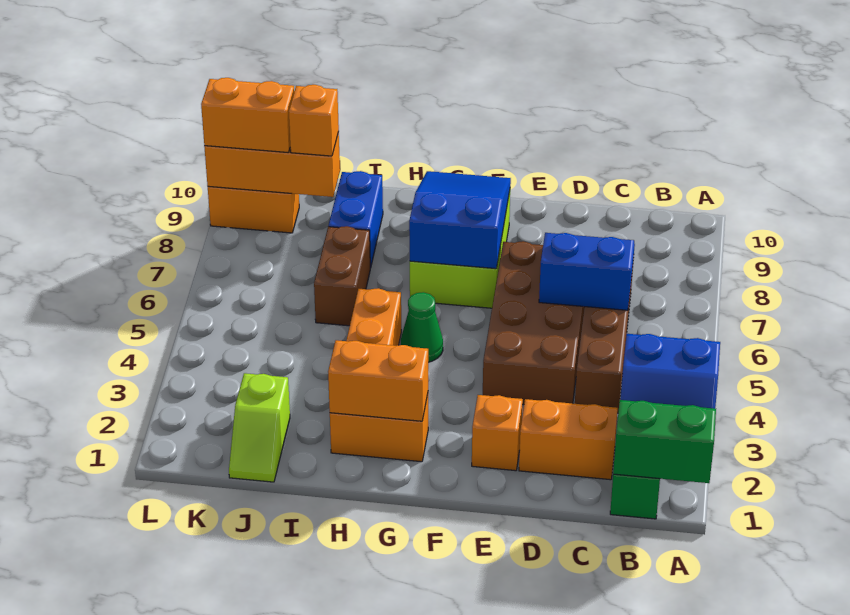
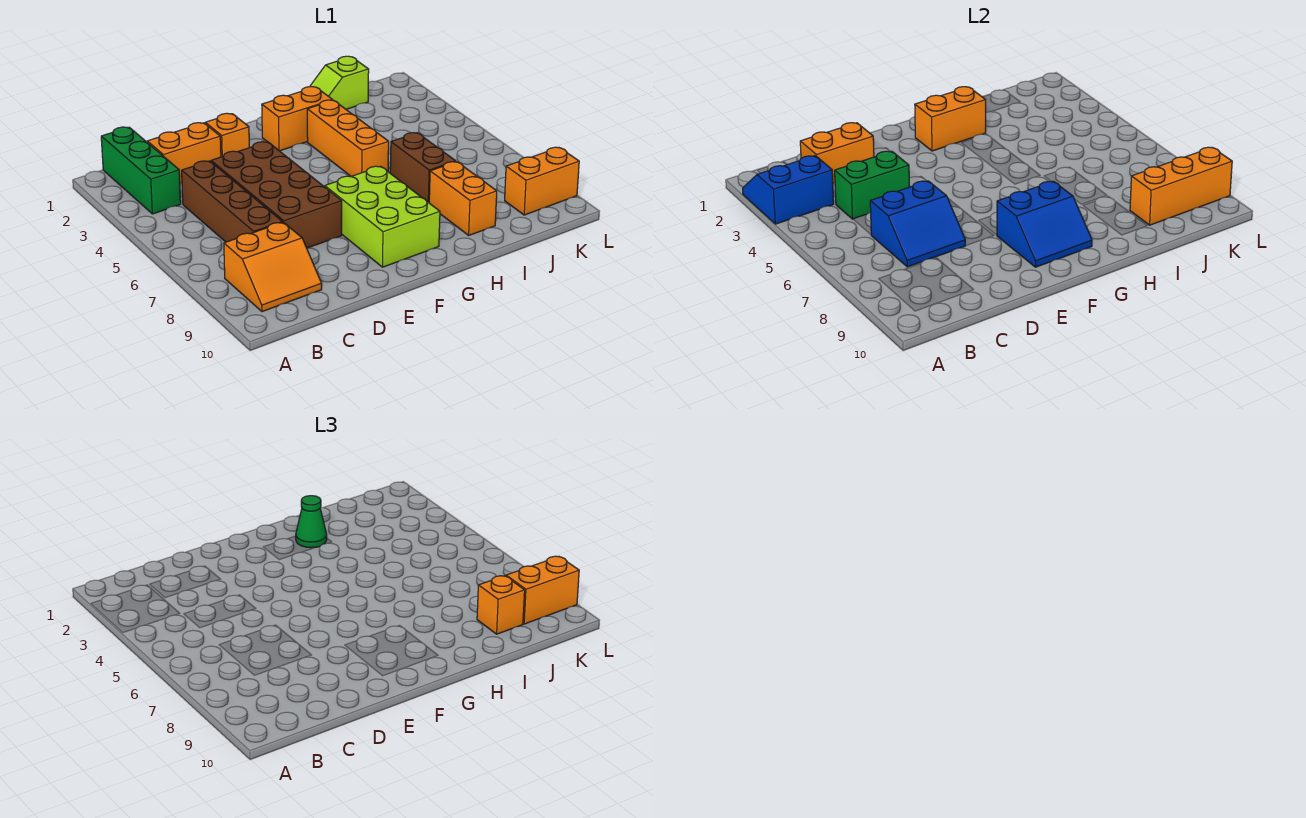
green 1x2 brick [613,400,716,483] -> green 1x2 brick moved to [835,151,909,219]
none -> orange 2x2 slope [224,222,322,312]
none -> orange 1x2 brick [800,123,874,183]
blue 2x3 slope [409,171,511,269] -> blue 2x2 slope [997,181,1092,267]
green 1x1 cone [401,292,443,362] -> green 1x1 cone moved to [296,496,327,548]
blue 1x2 brick [329,171,383,268] -> orange 1x2 brick [429,162,497,235]
lime 1x2 slope [229,373,290,482] -> lime 1x2 slope turned to [310,56,369,109]

